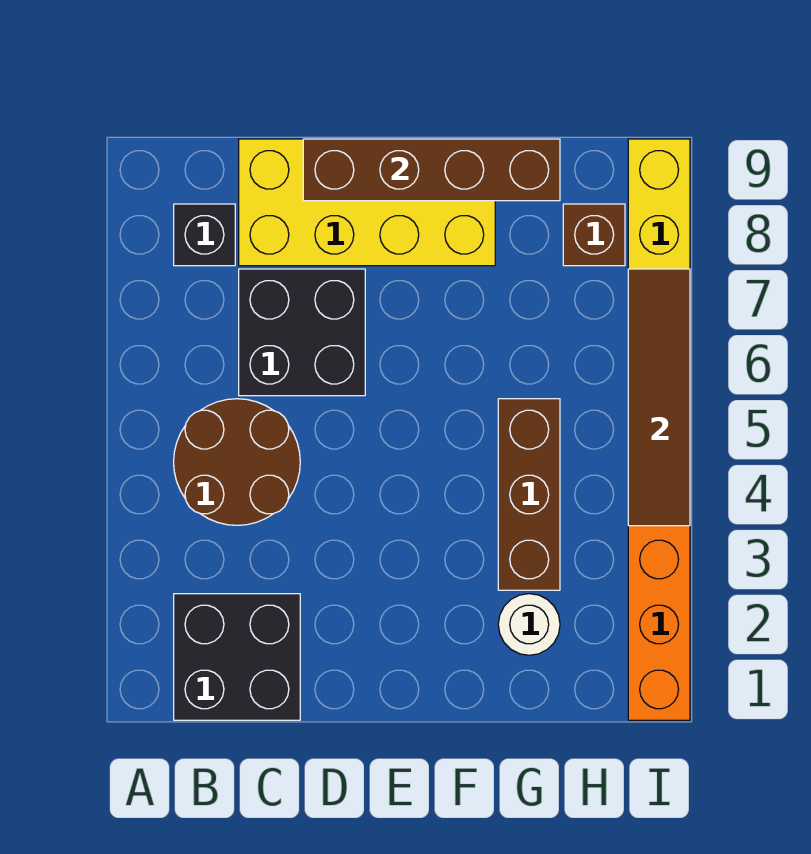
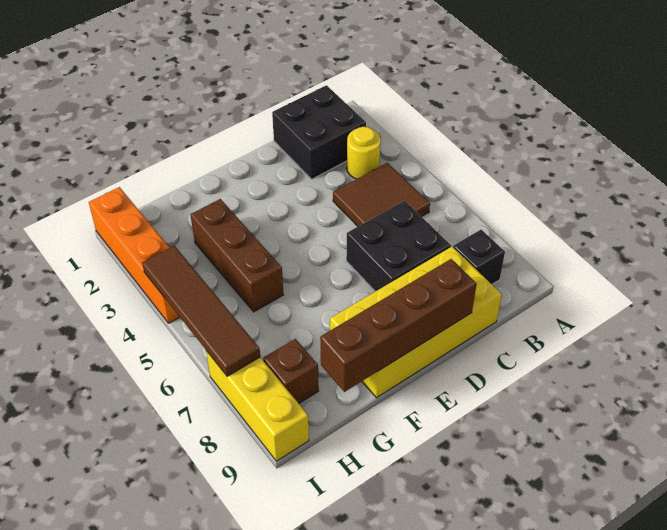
none -> yellow 1x1 round brick [347,127,381,179]
brown 2x2 round brick [174,399,300,525] -> brown 2x2 tile [333,163,430,226]
white 1x1 round brick [498,594,560,655] -> none

